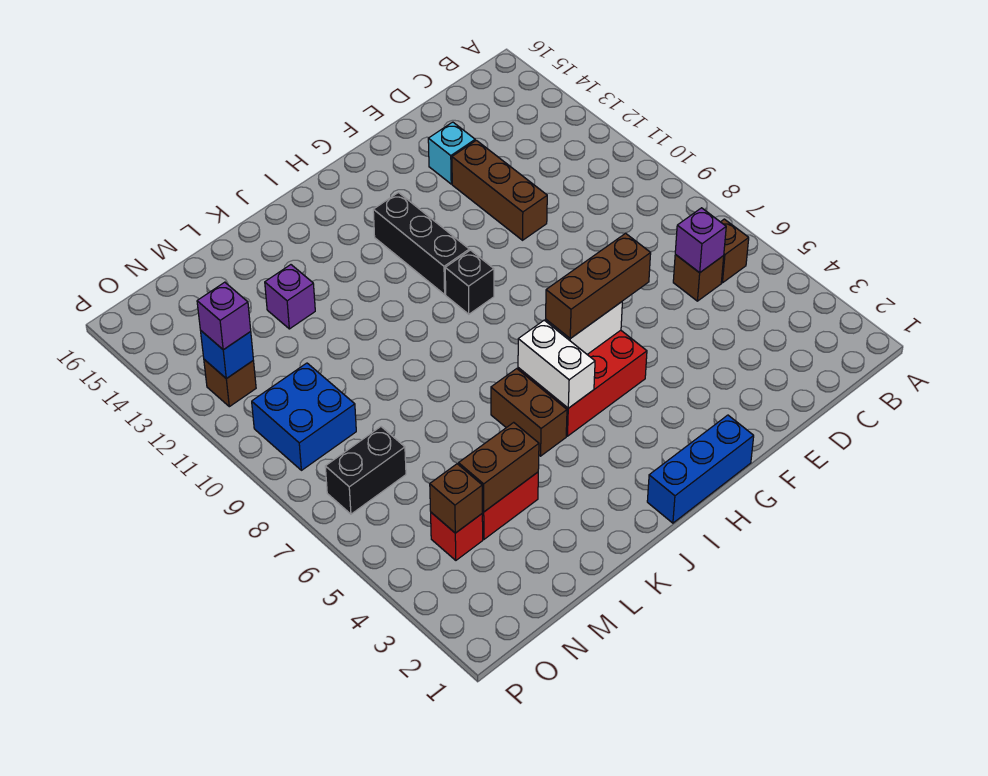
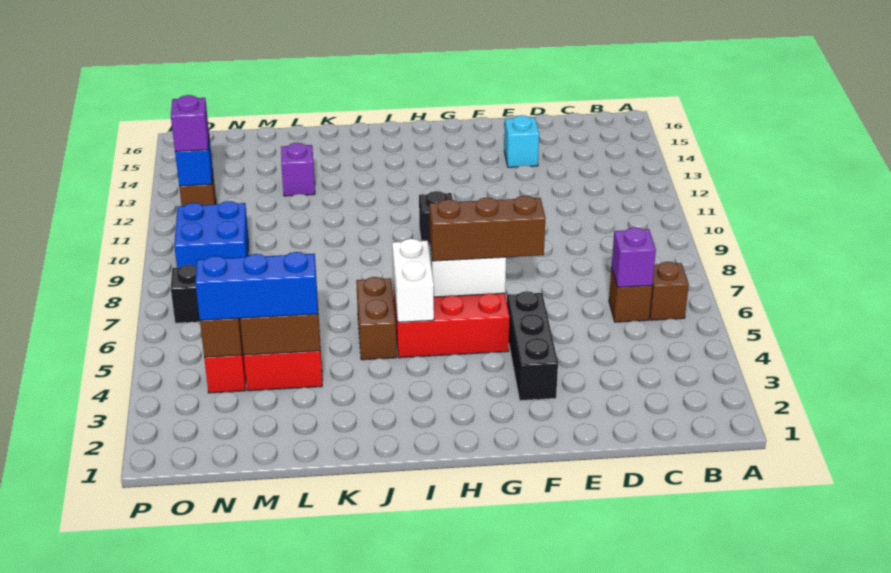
brown 1x3 brick [452,140,547,240] -> none
blue 1x3 brick [647,415,754,523] -> blue 1x3 brick moved to [195,252,318,320]
black 1x3 brick [373,193,469,294] -> black 1x3 brick moved to [507,291,558,401]

